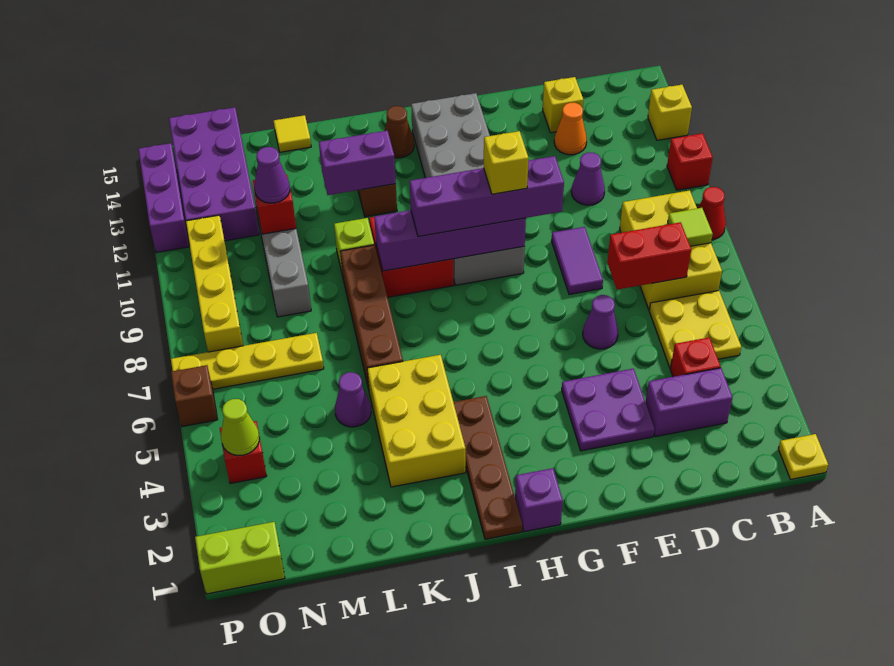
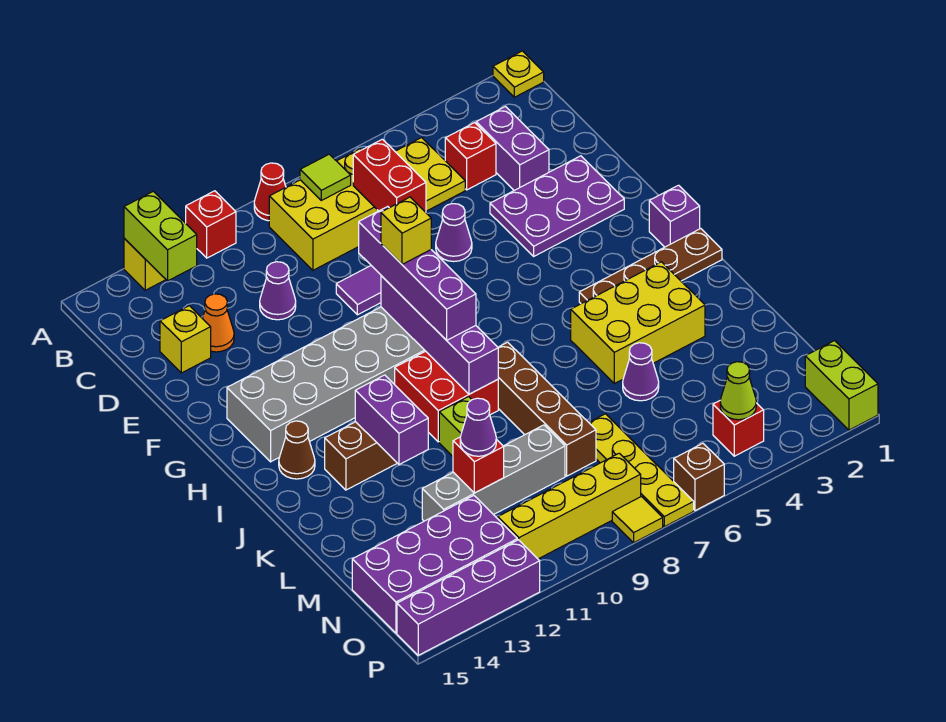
none -> lime 1x2 brick [124,191,197,281]
purple 2x2 plate [562,369,654,451] -> purple 2x3 plate [490,156,624,256]
brown 1x4 brick [340,245,403,389] -> brown 1x4 brick turned to [498,342,596,476]
yellow 1x1 tile [274,115,311,152] -> yellow 1x1 tile moved to [612,497,663,543]
purple 1x3 brick [138,143,189,253] -> purple 1x4 brick [397,540,540,655]

